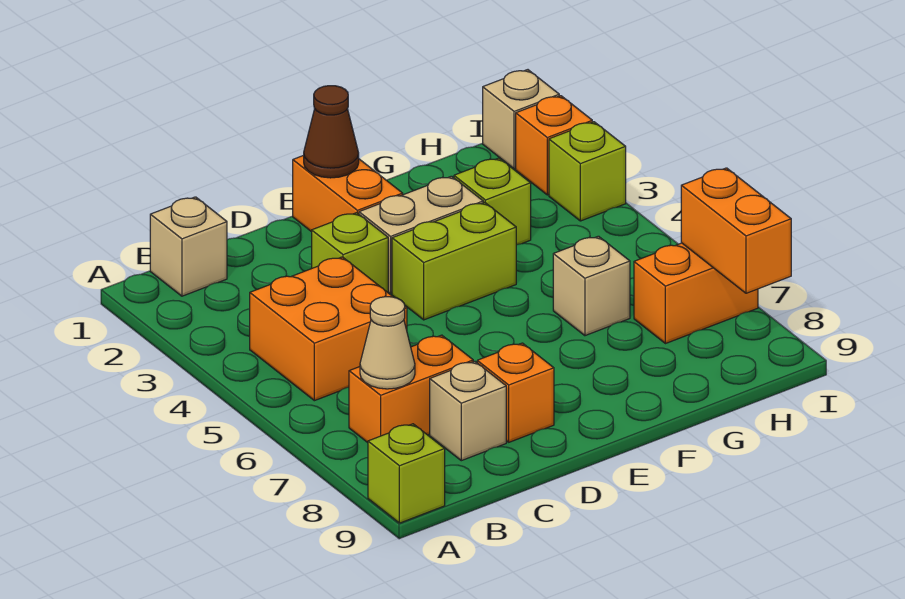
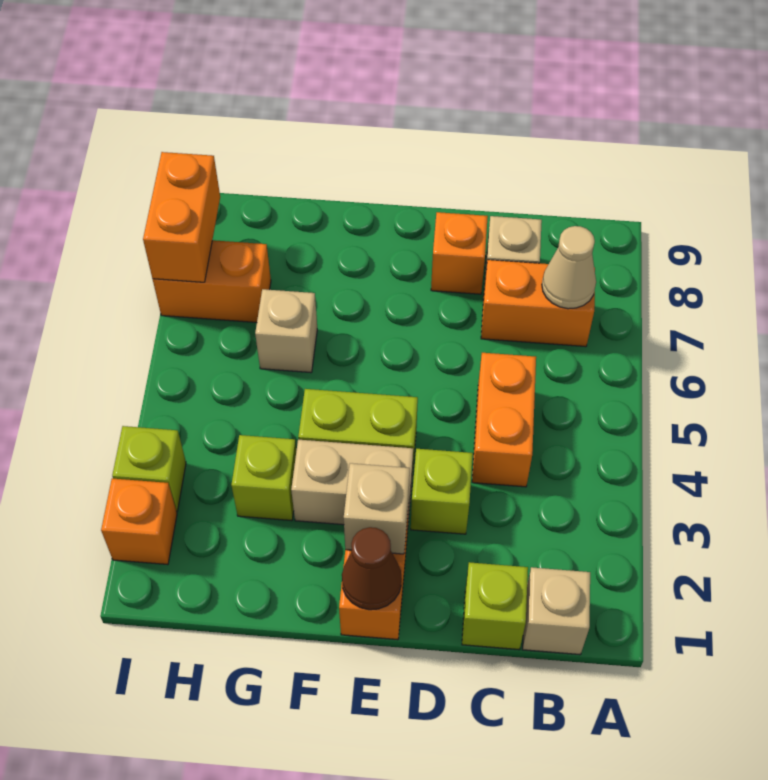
lime 1x1 brick [368,424,445,523] -> lime 1x1 brick moved to [462,562,528,649]
orange 2x2 brick [250,257,407,401] -> orange 1x2 brick [472,353,536,487]
tan 1x1 brick [483,70,559,169] -> tan 1x1 brick moved to [344,463,410,554]

